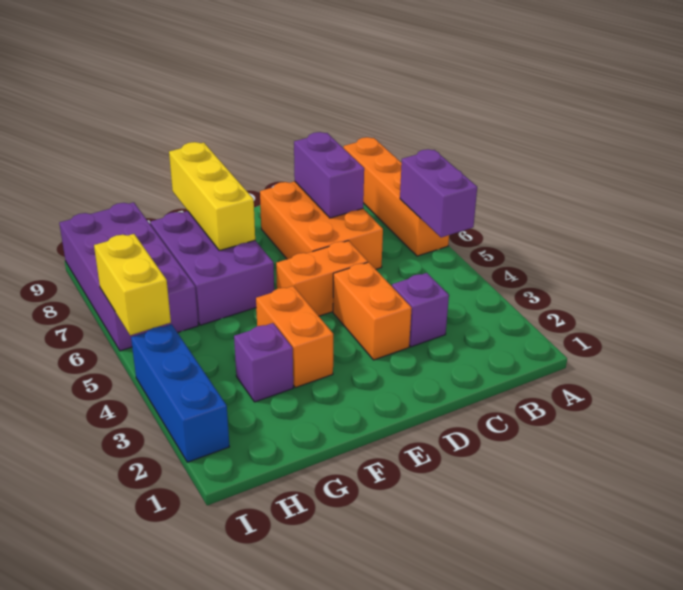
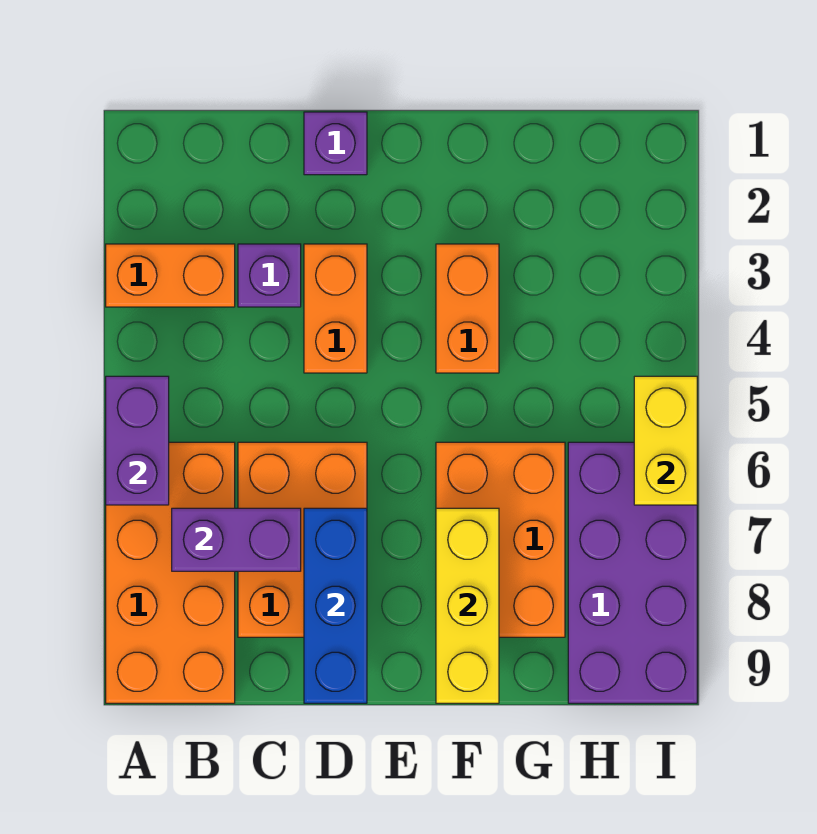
orange 1x4 brick [344,137,449,256] -> orange 2x4 brick [106,442,235,703]
purple 1x2 brick [294,132,364,218] -> purple 1x2 brick turned to [172,508,301,571]
orange 1x2 brick [276,241,368,316] -> orange 1x2 brick moved to [106,244,235,307]
purple 2x3 brick [150,211,274,325] -> orange 2x3 brick [436,442,565,637]
purple 1x1 brick [234,323,293,402] -> purple 1x1 brick moved to [304,112,367,175]
blue 1x3 brick [131,324,229,462] -> blue 1x3 brick moved to [304,508,367,703]

